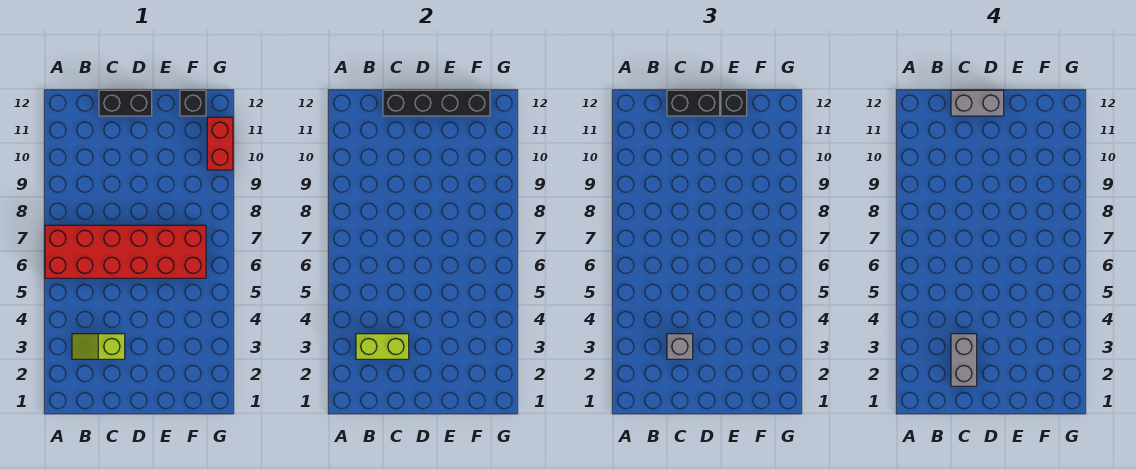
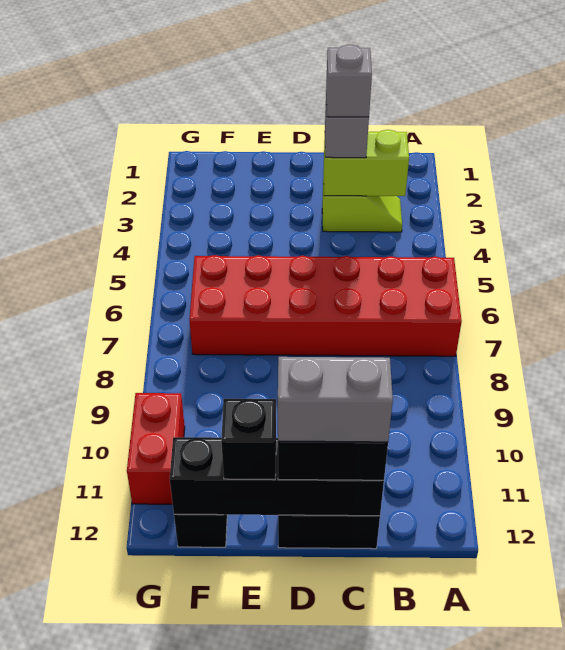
grey 1x2 brick [951,334,977,386] -> grey 1x1 brick [326,45,372,117]

